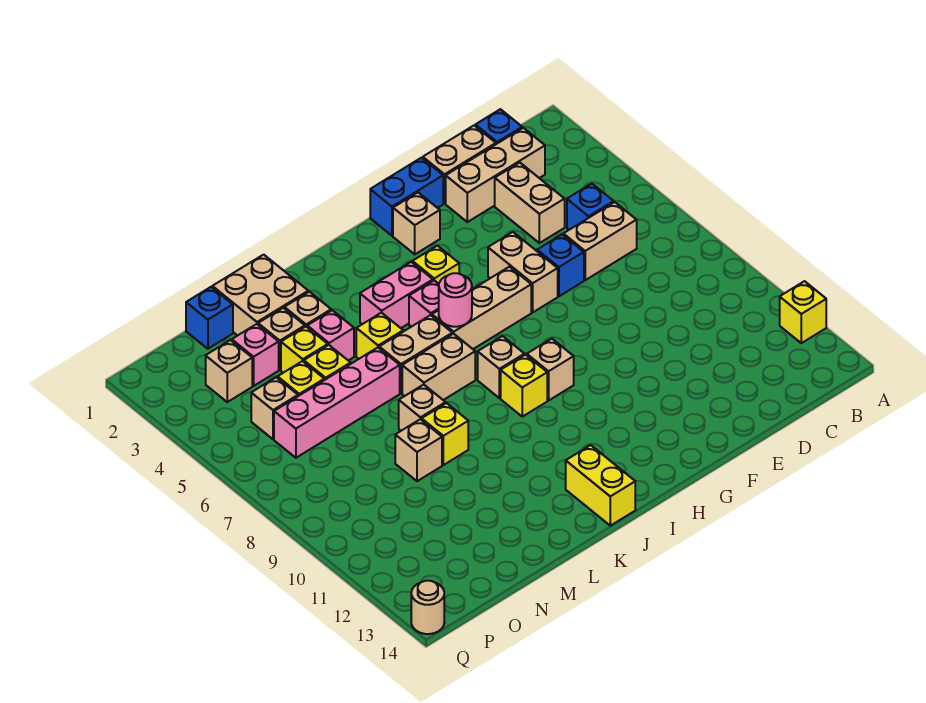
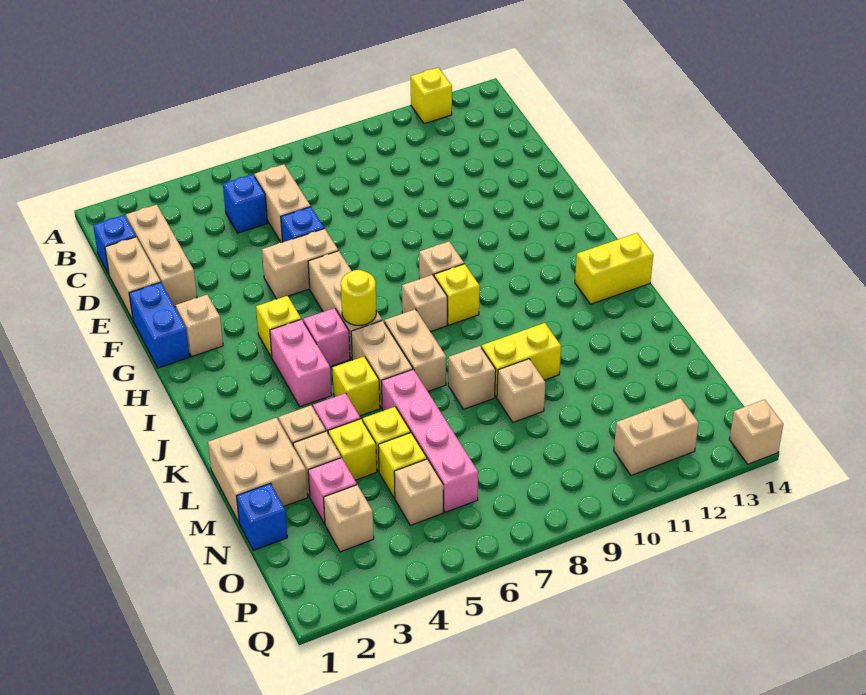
tan 1x2 brick [495,163,565,243] -> tan 1x2 brick moved to [614,398,699,475]
pink 1x1 round brick [439,273,472,327] -> yellow 1x1 round brick [341,270,376,325]
yellow 1x1 brick [422,403,468,465] -> yellow 1x2 brick [482,323,561,397]
tan 1x1 round brick [411,581,444,634] -> tan 1x1 brick [729,400,783,464]

